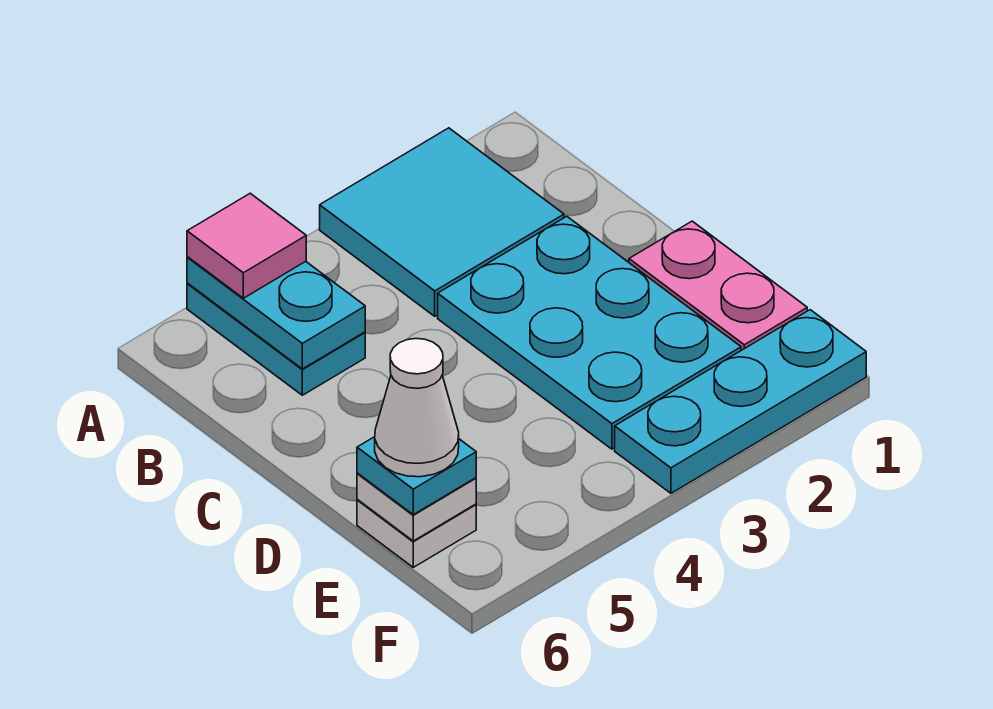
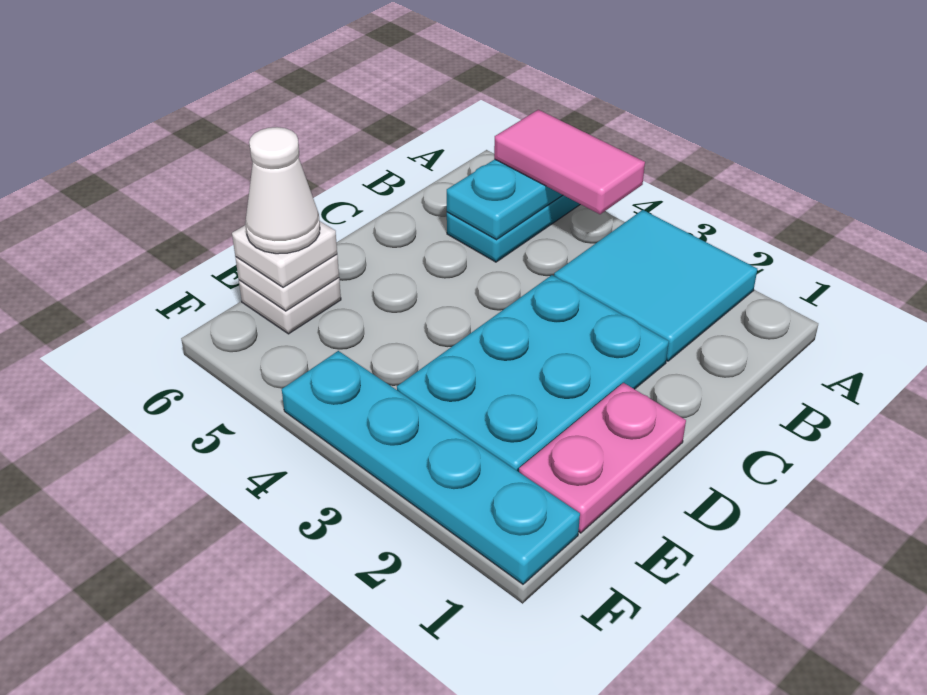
pink 1x1 tile [187,193,306,298] -> pink 1x2 tile [494,110,645,214]
cyan 1x1 plate [357,437,476,515] -> white 1x1 plate [232,221,337,287]
cyan 1x3 plate [615,310,866,493] -> cyan 1x4 plate [282,351,580,584]

